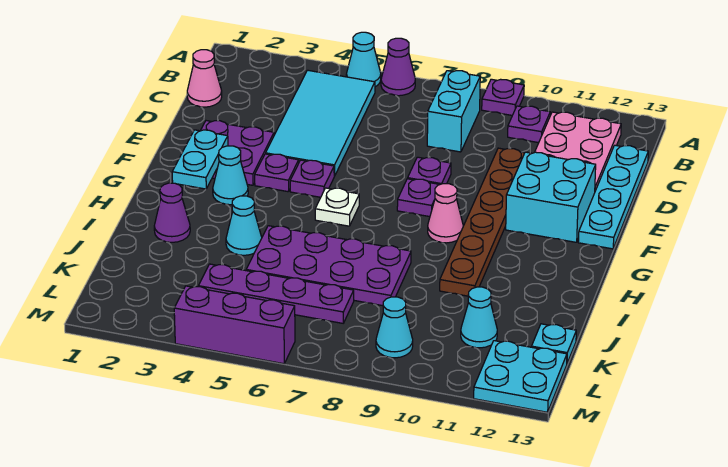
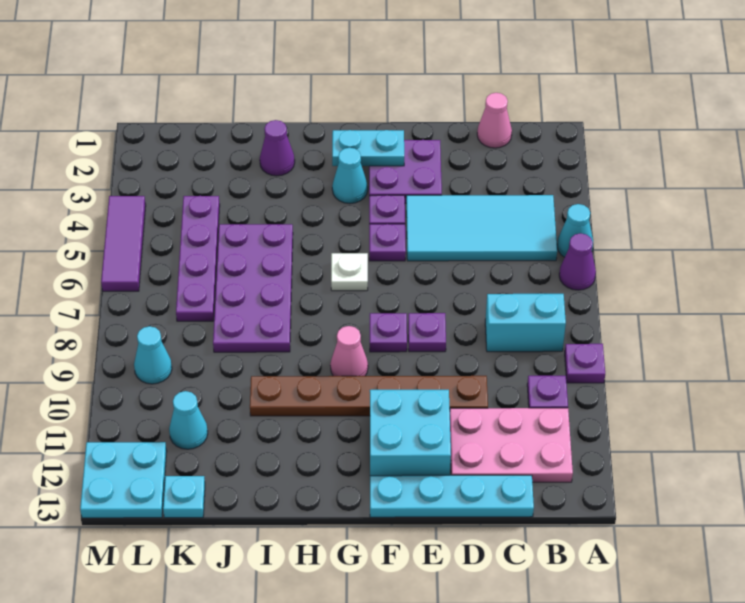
cyan 1x1 cone [226,196,262,255] -> none
purple 1x3 brick [174,286,295,364] -> purple 1x3 tile [101,196,146,291]

